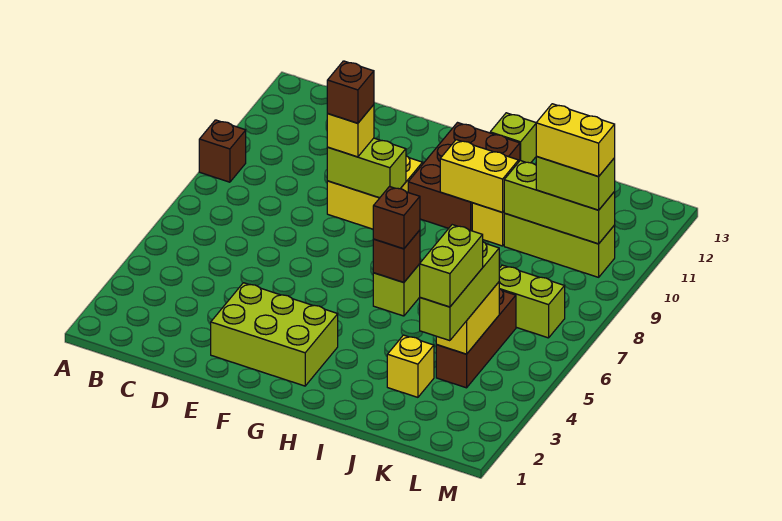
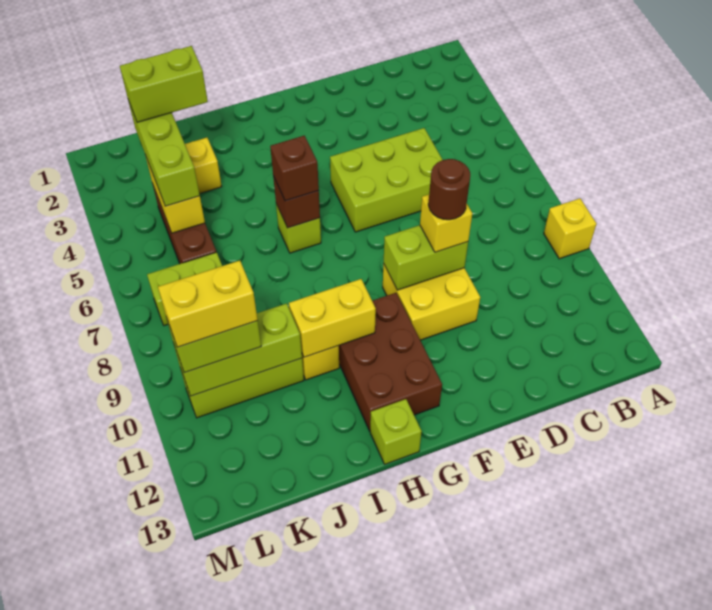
brown 1x1 brick [199,120,246,182] -> yellow 1x1 brick [544,198,596,259]
lime 2x3 brick [211,283,338,386] -> lime 2x3 brick moved to [330,128,443,232]
brown 1x1 brick [327,61,374,123] -> brown 1x1 round brick [428,159,470,220]
lime 1x2 brick [420,225,483,307] -> lime 1x2 brick turned to [120,46,208,122]

